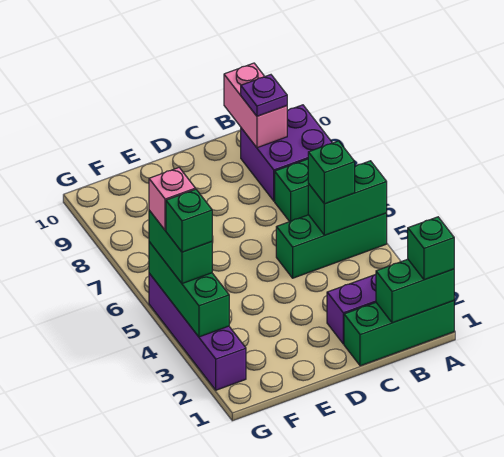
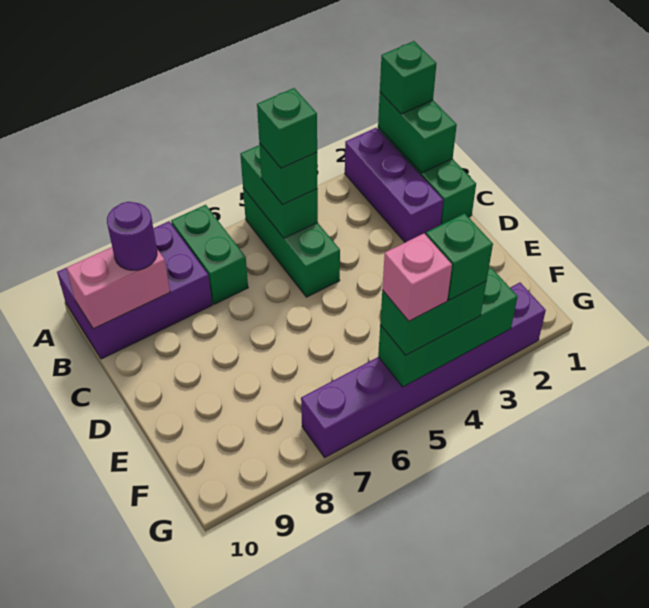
purple 2x2 brick [241,105,332,201] -> purple 2x3 brick [57,221,212,359]
none -> green 1x1 brick [257,88,317,168]
purple 1x1 plate [241,75,287,116] -> purple 1x1 round brick [107,202,157,270]
purple 1x4 brick [149,273,246,390] -> purple 1x6 brick [301,283,546,457]

